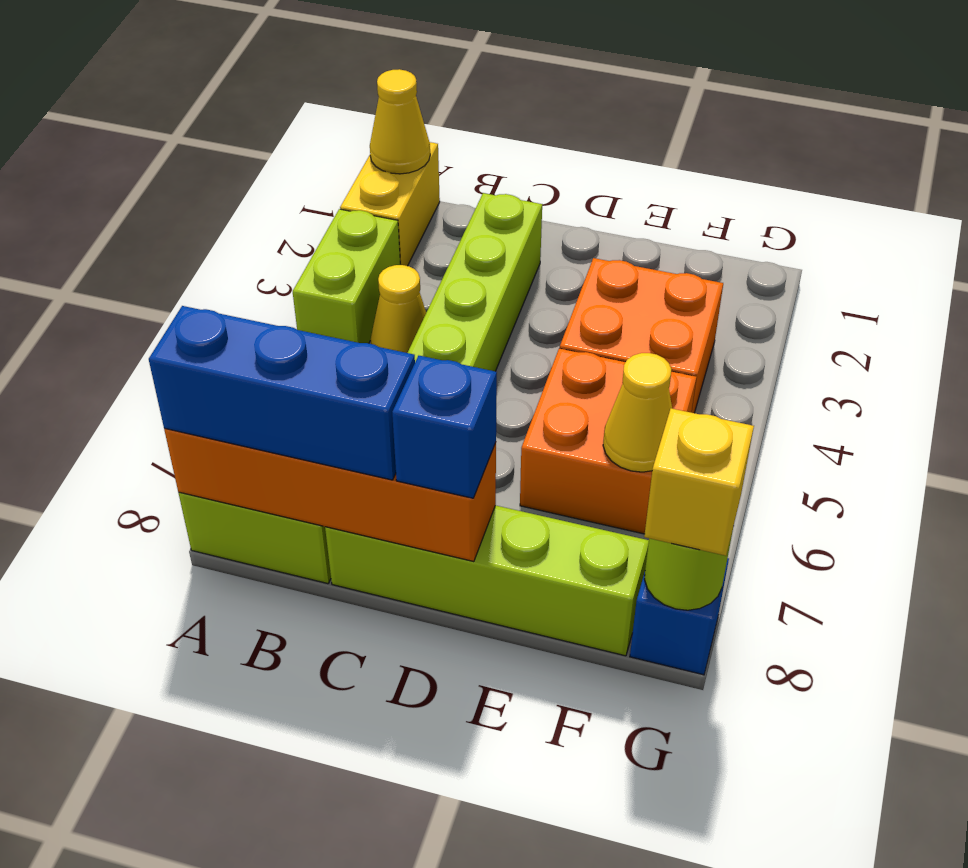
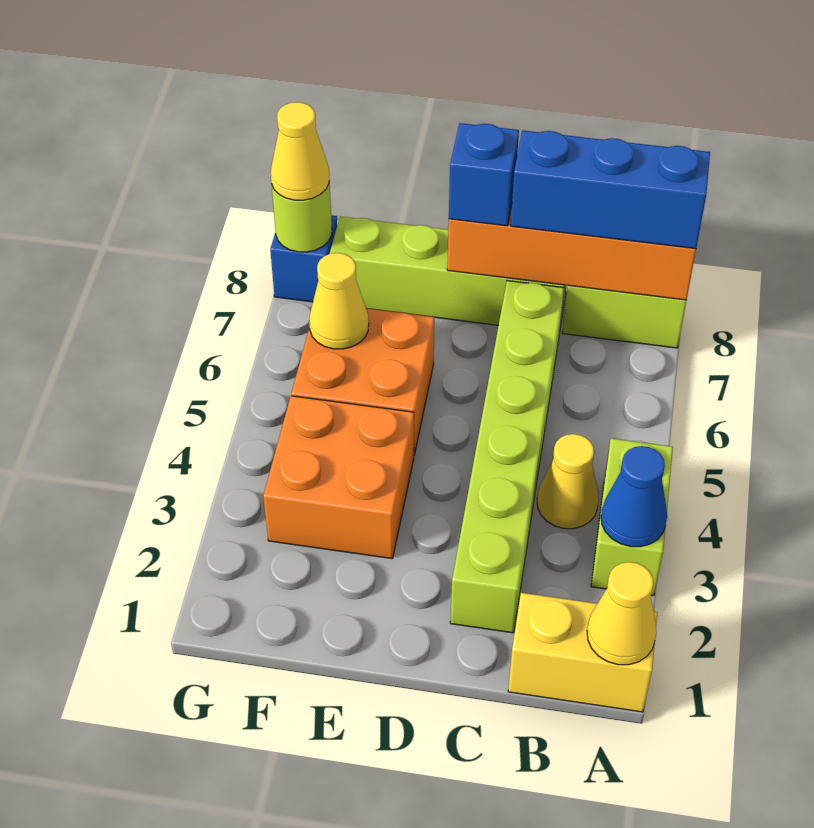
yellow 1x2 brick [340,142,440,266] -> yellow 1x2 brick turned to [508,593,657,712]
none -> blue 1x1 cone [601,446,667,547]
yellow 1x1 brick [644,408,754,556] -> yellow 1x1 cone [271,102,329,200]

